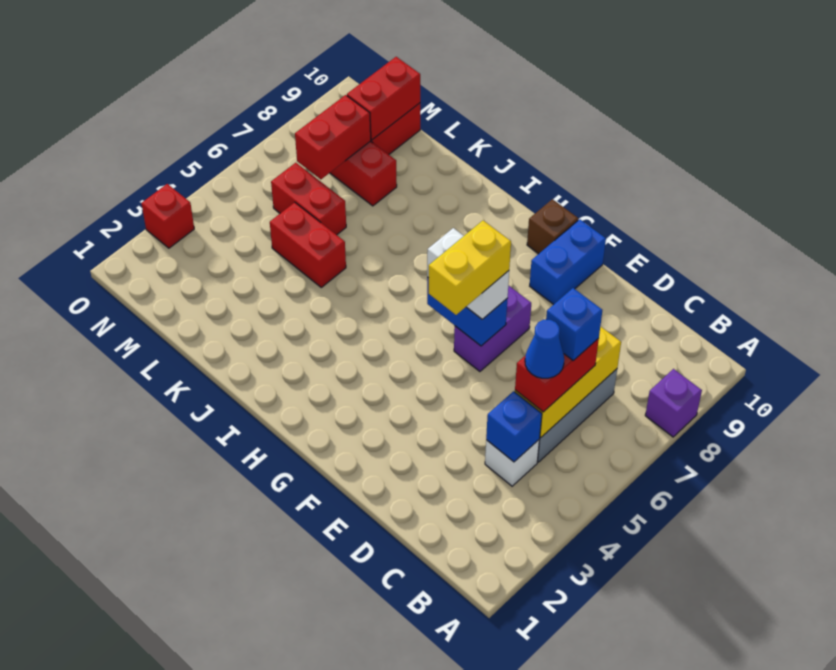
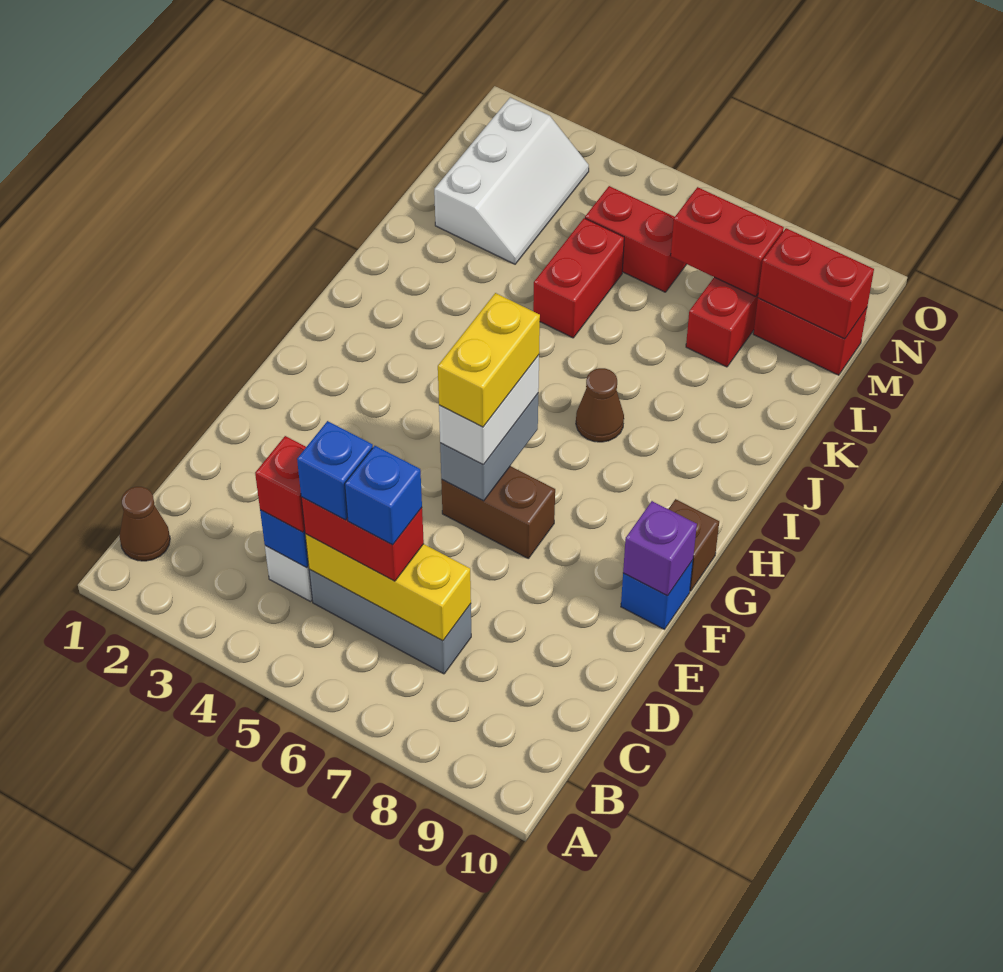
purple 1x1 brick [645,369,702,437] -> purple 1x1 brick moved to [623,501,697,596]
none -> brown 1x1 cone [119,487,170,561]
blue 1x1 cone [525,320,564,378] -> blue 1x1 brick [297,421,373,520]
yellow 1x2 brick [429,221,511,315] -> yellow 1x2 brick turned to [438,293,540,427]
purple 1x2 brick [454,285,531,372] -> brown 1x2 brick [441,466,555,558]
blue 1x2 brick [427,277,508,346] -> grey 1x2 brick [440,394,538,501]
blue 1x2 brick [530,219,606,305] -> blue 1x1 brick [621,560,693,629]
none -> brown 1x1 cone [576,368,624,442]
none -> white 2x3 slope [434,97,589,264]
red 1x2 brick [271,163,346,235] -> red 1x2 brick turned to [585,186,686,292]
red 1x1 brick [141,184,194,248] -> red 1x1 brick moved to [255,436,306,532]

